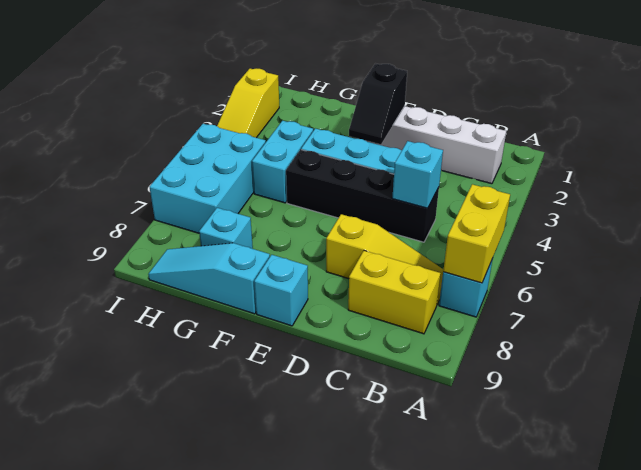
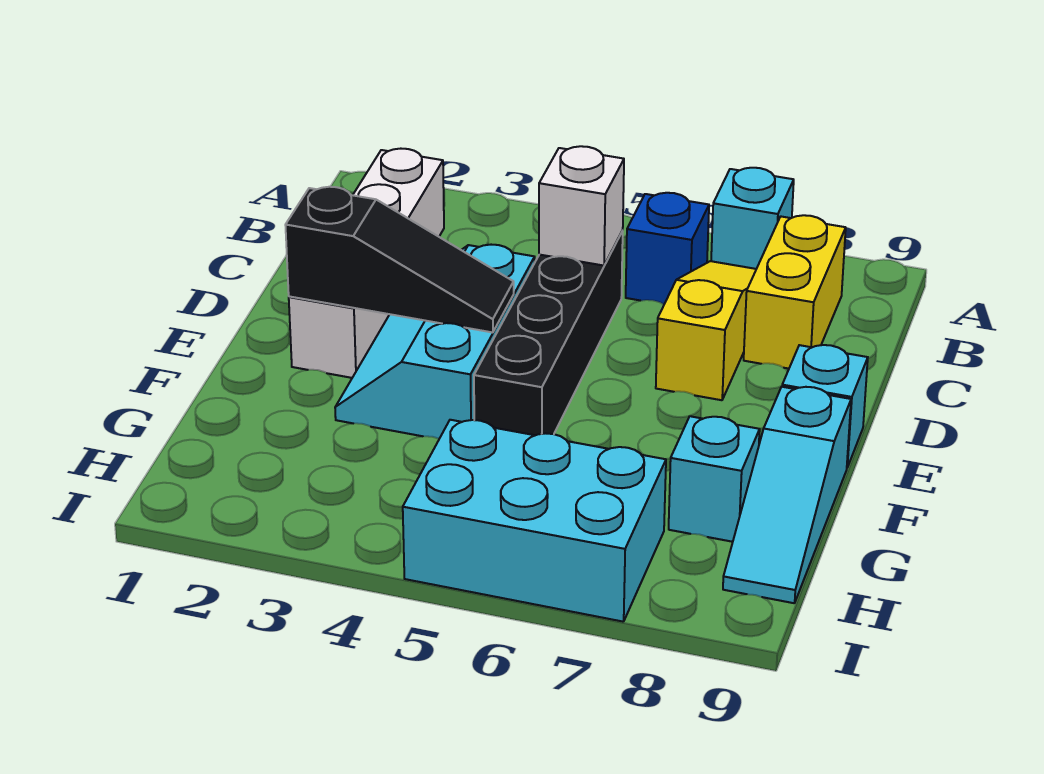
yellow 1x2 brick [443,184,510,283] -> none
none -> blue 1x1 brick [626,193,709,304]
cyan 1x1 brick [392,141,443,208] -> white 1x1 brick [539,146,624,266]
black 1x2 slope [349,64,407,144] -> black 1x3 slope [285,187,514,332]
cyan 1x2 brick [252,121,313,203] -> none
yellow 1x3 slope [217,69,279,138] -> none

